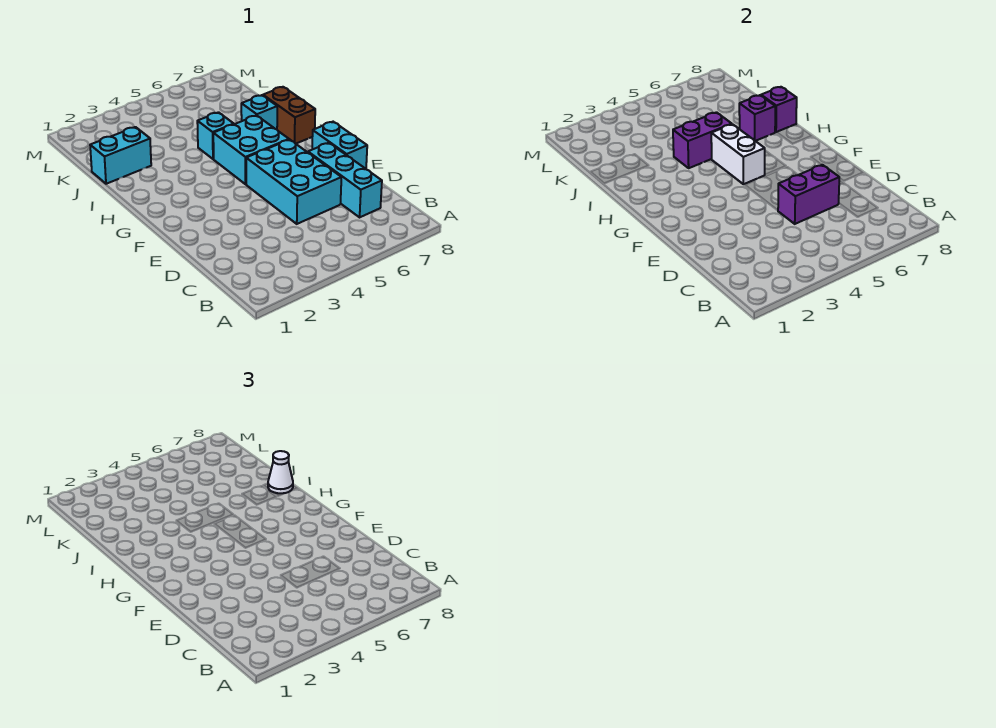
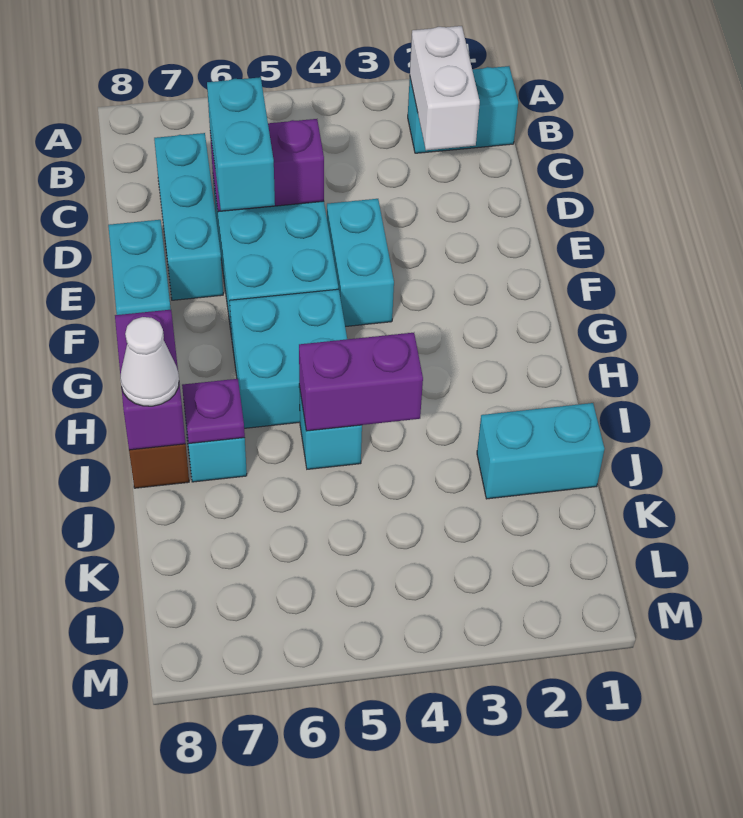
none -> cyan 1x2 brick [408,66,518,153]
none -> cyan 1x2 brick [207,77,275,211]
none -> cyan 1x2 brick [327,199,394,327]
white 1x2 brick [711,124,765,184] -> white 1x2 brick moved to [410,26,480,150]
purple 1x1 brick [739,95,775,141] -> purple 1x1 plate [182,379,245,444]
purple 1x1 brick [761,87,797,132] -> purple 1x2 brick [115,310,186,450]

